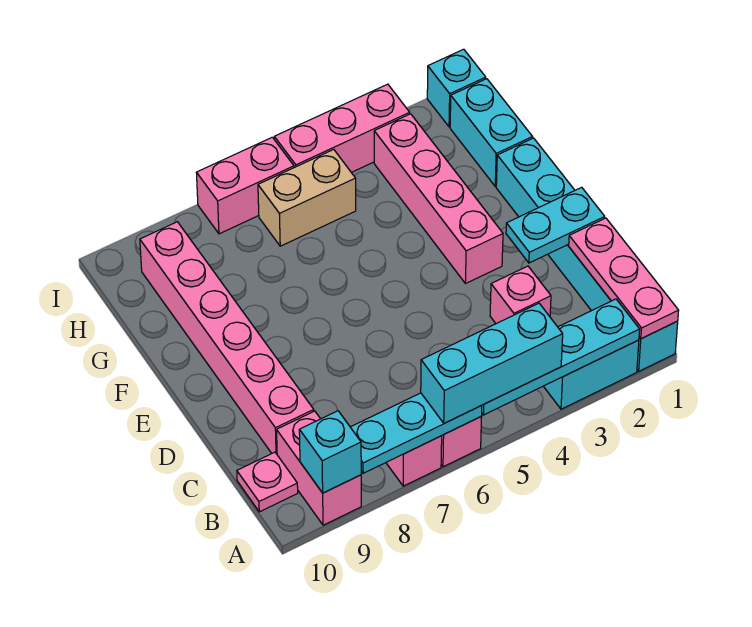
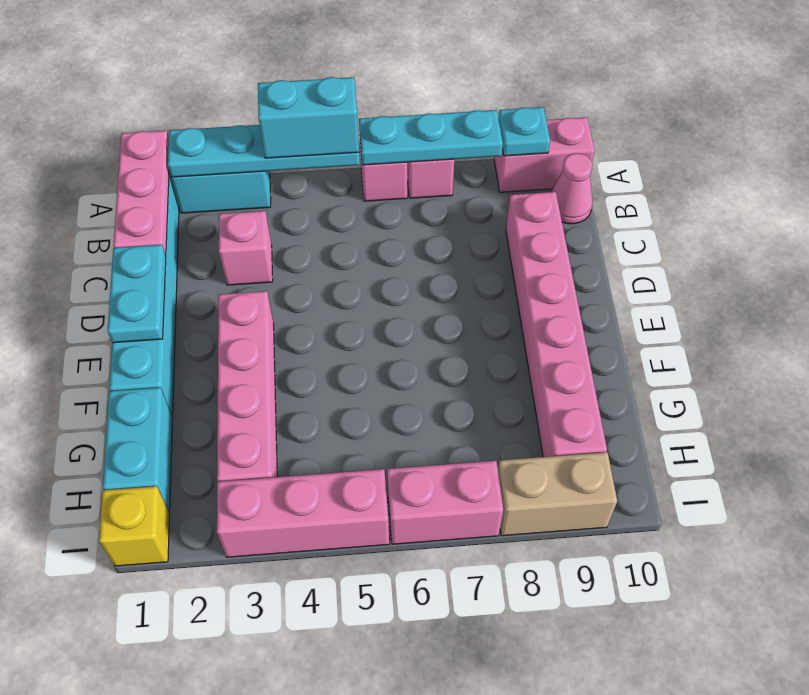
cyan 1x3 brick [421,303,563,423] -> cyan 1x2 brick [258,77,359,158]
pink 1x2 brick [277,411,361,525] -> pink 1x2 brick turned to [494,117,595,192]
cyan 1x1 brick [299,411,361,493] -> cyan 1x1 plate [499,107,550,156]
pink 1x1 plate [237,452,298,512] -> pink 1x1 cone [551,153,592,224]
cyan 1x2 plate [506,187,605,263] -> cyan 1x2 plate turned to [107,245,166,343]
tan 1x2 brick [258,149,356,246] -> tan 1x2 brick moved to [498,452,617,536]
cyan 1x1 brick [427,49,486,127] -> yellow 1x1 brick [99,486,170,566]

